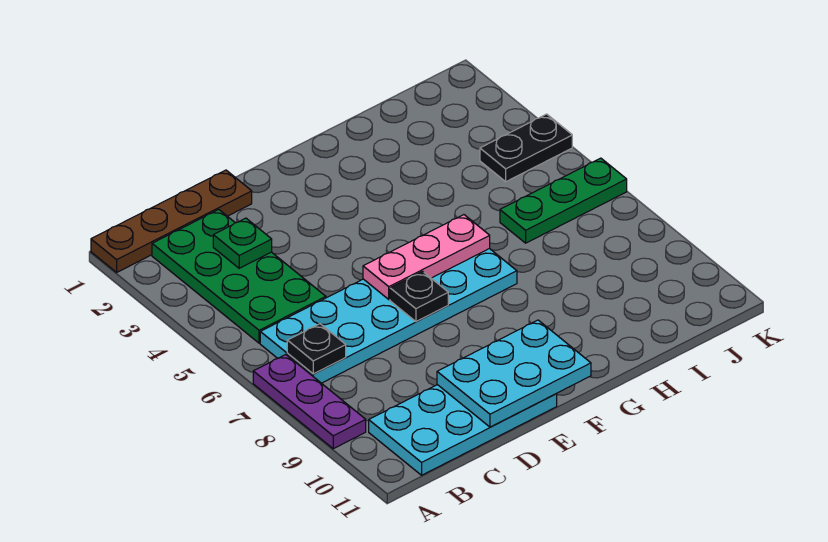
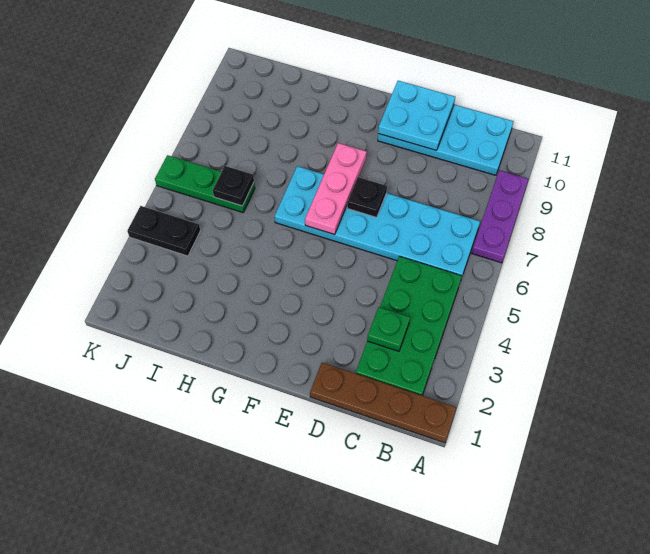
black 1x1 plate [287,324,346,374] -> black 1x1 plate moved to [213,166,254,206]
cyan 2x3 plate [437,320,591,427] -> cyan 2x2 plate [378,81,455,150]
pink 1x3 plate [363,215,490,299] -> pink 1x3 plate turned to [305,143,367,235]

